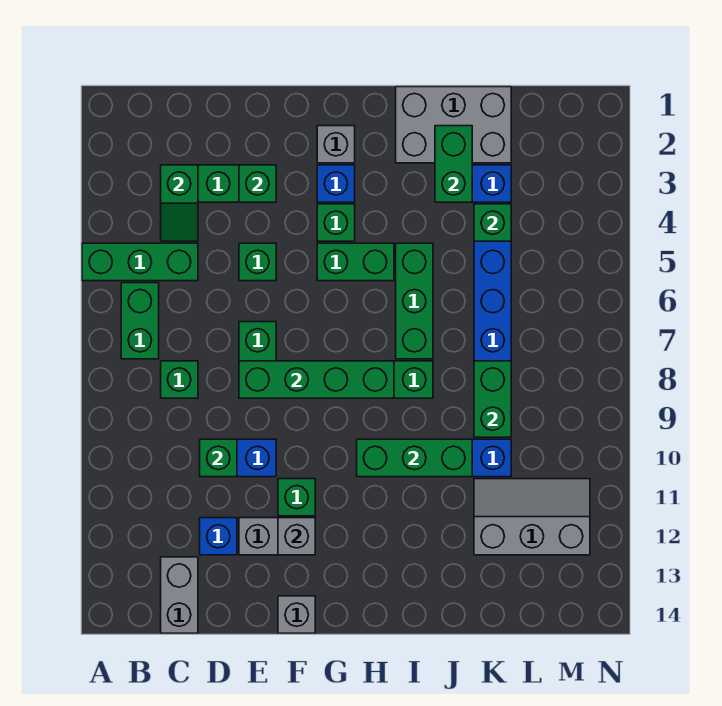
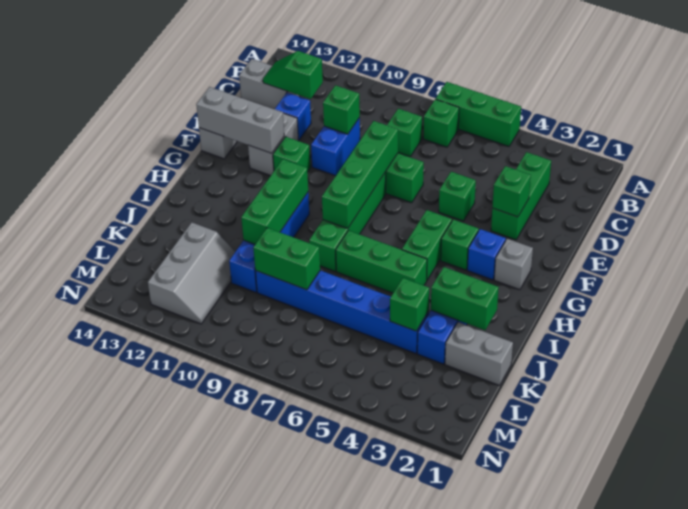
green 1x3 brick [82,243,198,281] -> green 1x3 brick turned to [436,82,521,146]
green 1x2 brick [121,283,159,359] -> green 1x1 brick [423,99,459,147]
green 1x2 slope [161,165,198,241] -> green 1x2 slope moved to [263,51,323,99]
grey 1x1 brick [278,518,315,555] -> grey 1x3 brick [196,87,284,153]
grey 2x3 brick [396,87,511,163] -> grey 1x2 brick [445,322,513,386]

